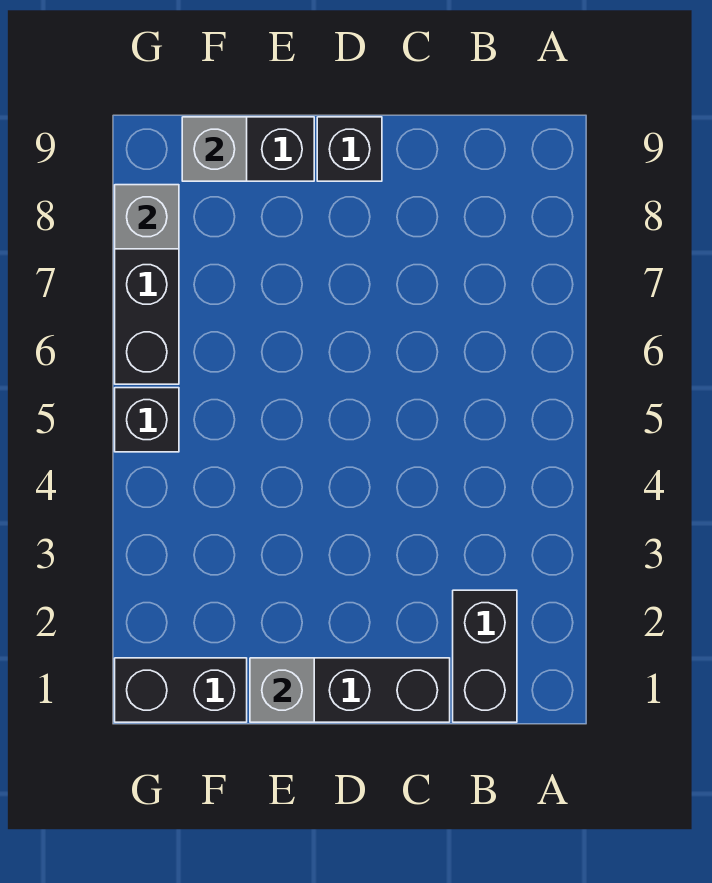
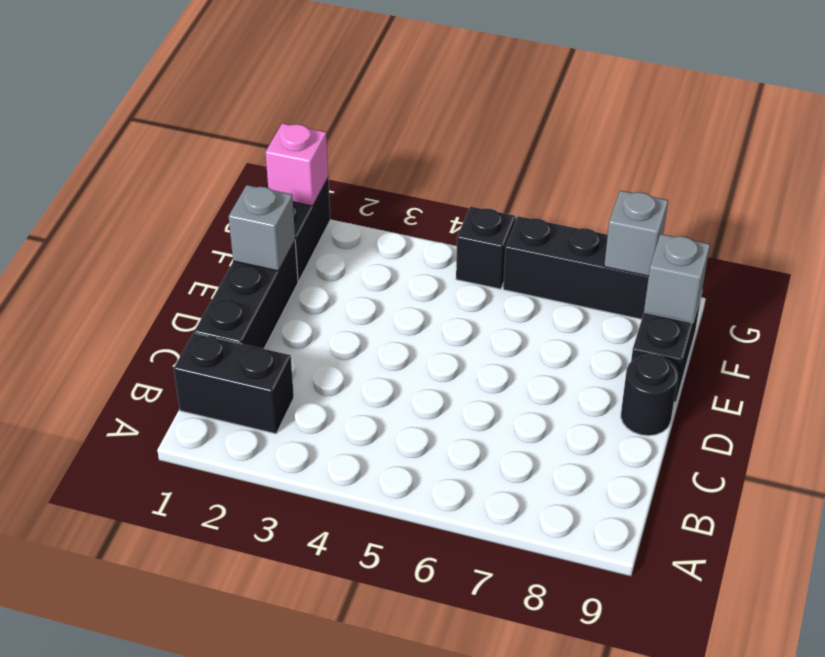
black 1x1 brick [317,117,382,181] -> black 1x1 round brick [621,354,678,436]
none -> pink 1x1 brick [265,123,328,206]

